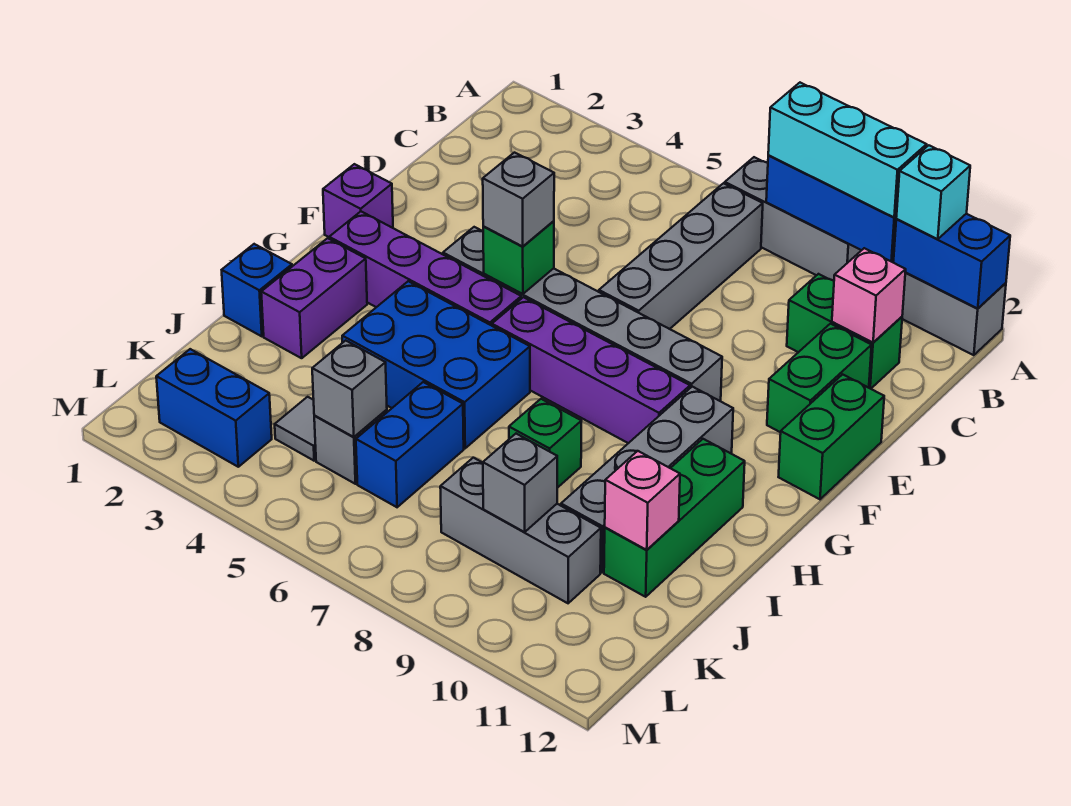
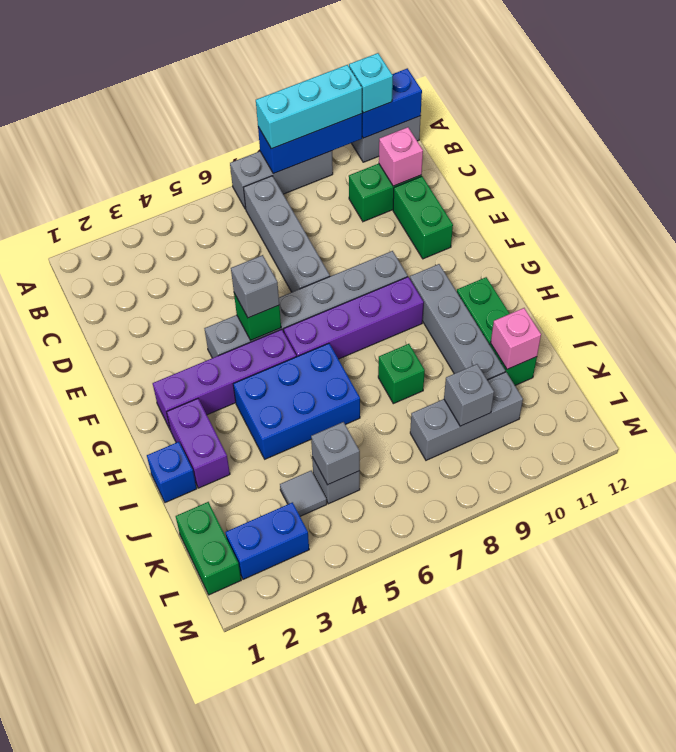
green 1x2 brick [779,374,884,499] -> green 1x2 brick moved to [176,502,241,595]
purple 1x1 brick [323,164,393,237] -> none
blue 1x2 brick [356,382,464,507] -> none

